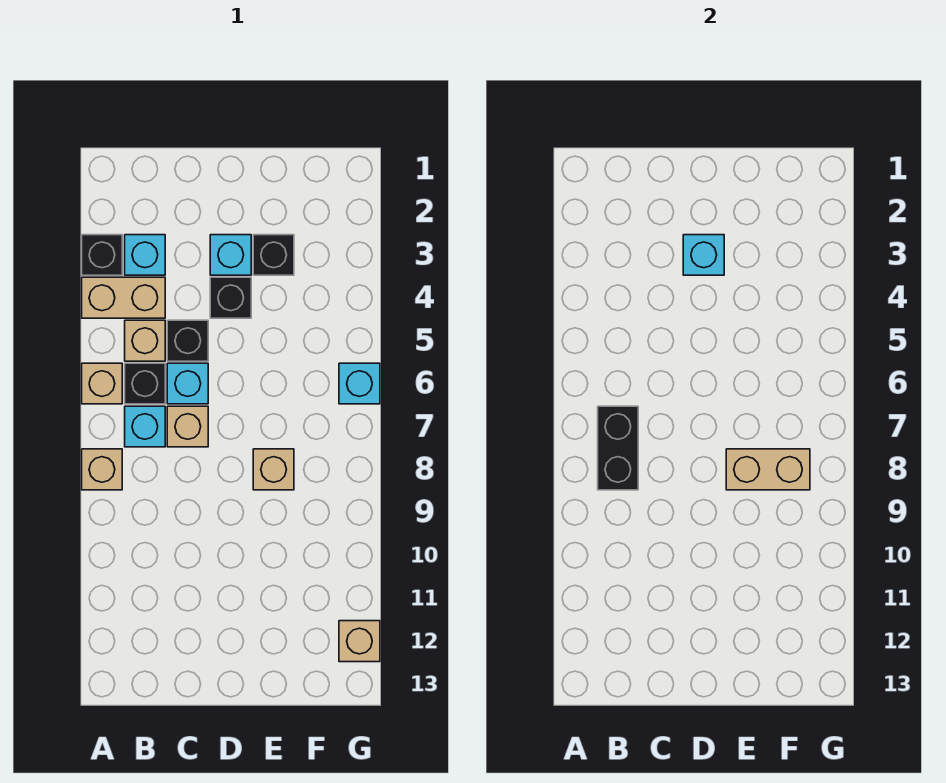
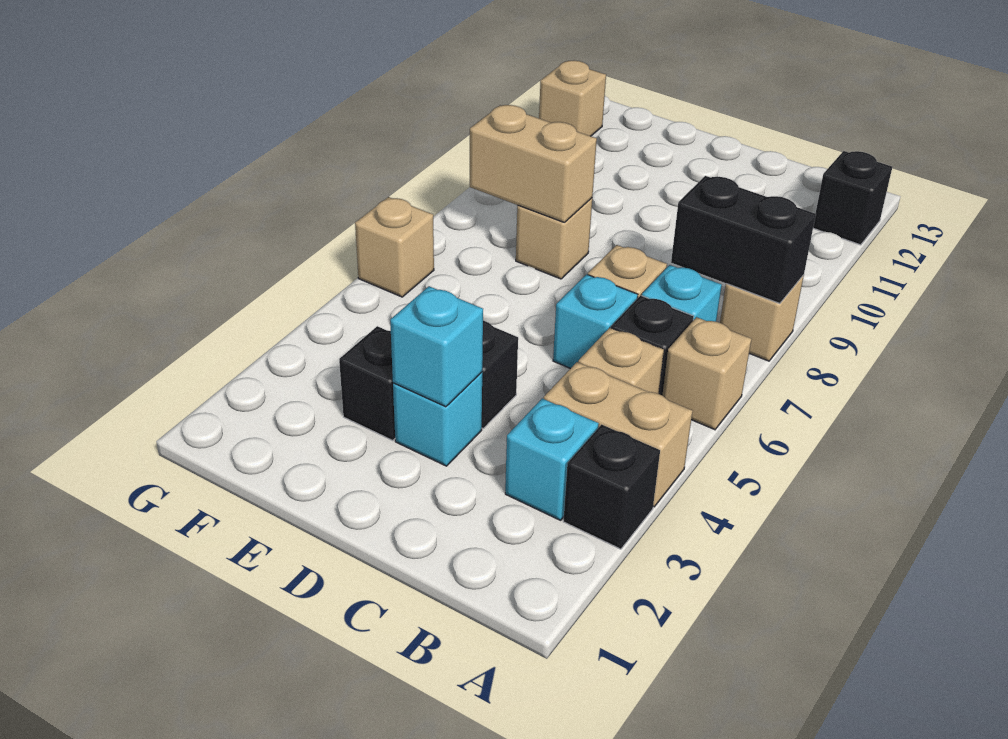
black 1x2 brick [598,406,638,490] -> black 1x2 brick turned to [671,176,816,304]
black 1x1 brick [167,320,208,361] -> black 1x1 brick moved to [813,151,892,245]
cyan 1x1 brick [339,363,380,404] -> tan 1x1 brick [355,197,434,297]

